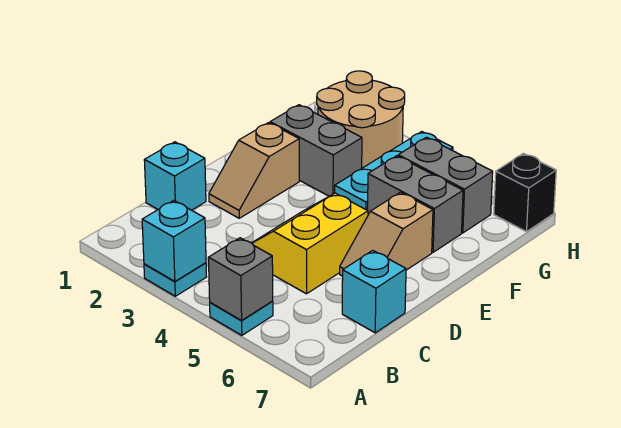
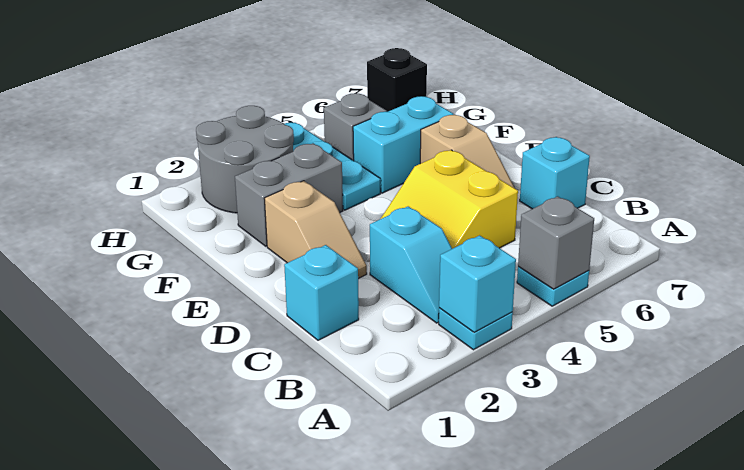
none -> cyan 1x2 slope [370,206,452,323]
grey 1x2 brick [368,156,463,252] -> cyan 1x2 brick [353,96,453,193]
tan 2x2 round brick [317,71,405,168] -> grey 2x2 round brick [196,106,294,213]
grey 1x2 brick [398,137,493,233] -> grey 1x1 brick [324,93,387,161]

